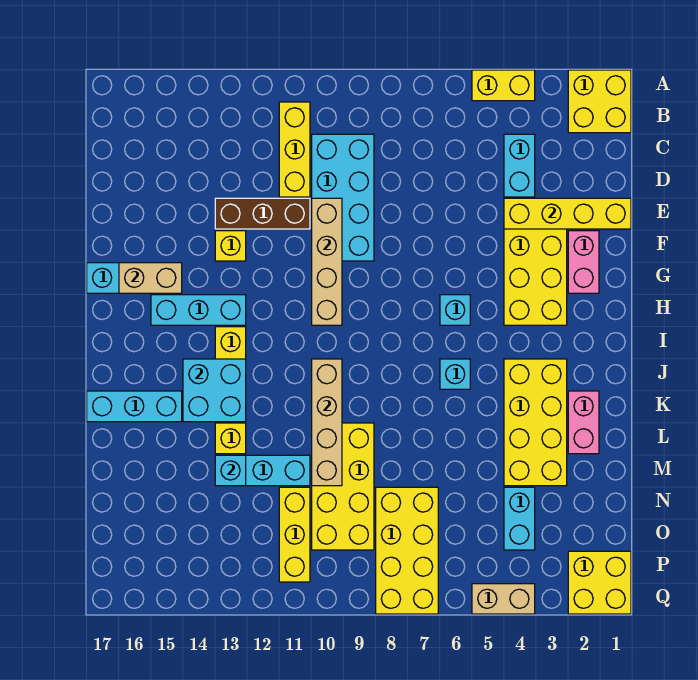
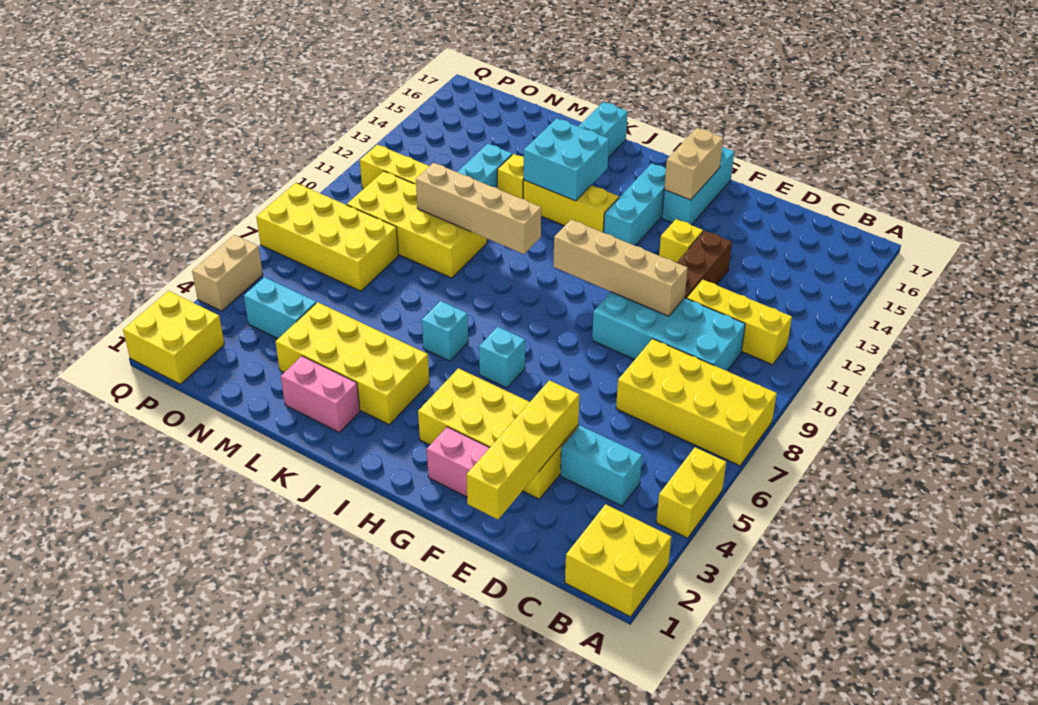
none -> yellow 2x4 brick [616,339,777,466]
cyan 1x1 brick [215,455,246,486] -> none

